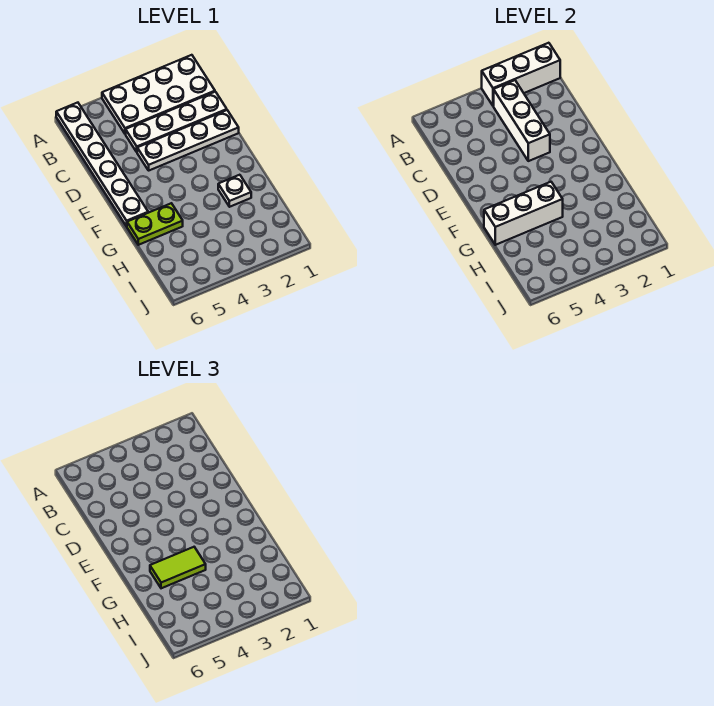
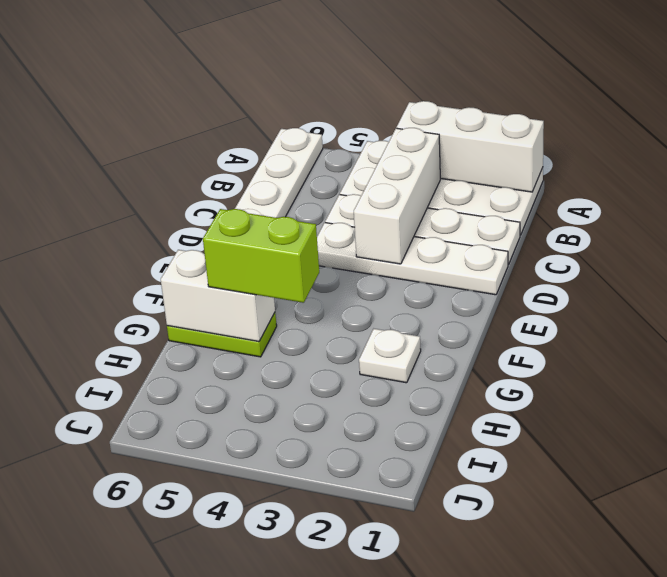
white 1x3 brick [484,182,563,245] -> white 1x2 brick [161,250,275,342]
lime 1x2 tile [150,547,206,588] -> lime 1x2 brick [203,209,319,303]

